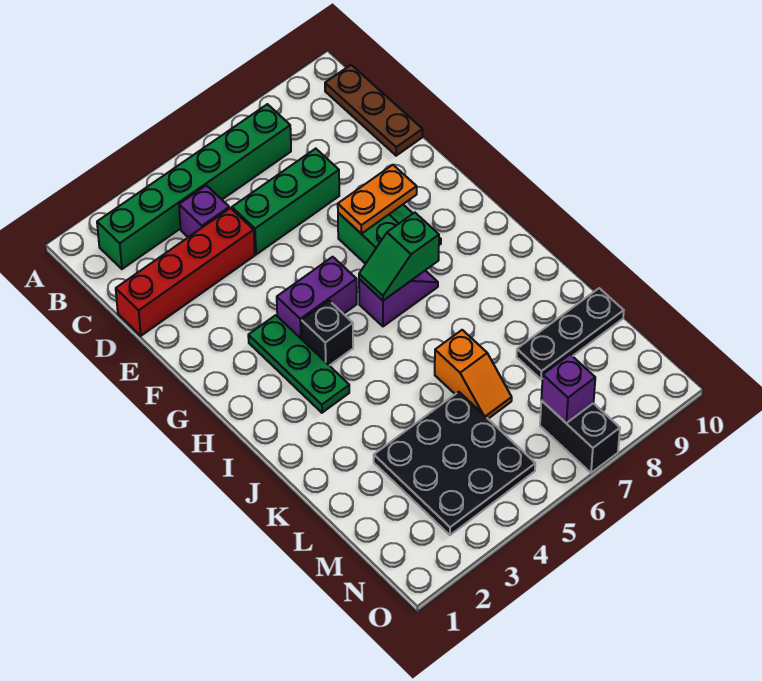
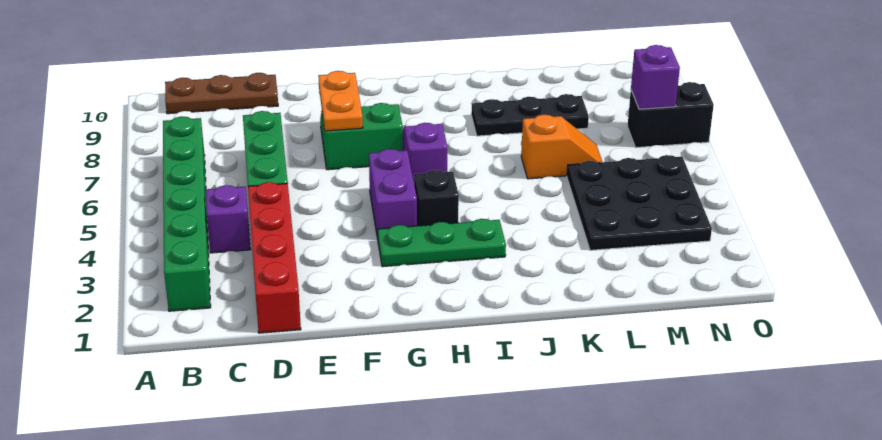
green 1x2 slope [359,213,439,301] -> none
black 1x3 plate [517,288,624,379] -> black 1x3 plate turned to [471,94,589,136]

